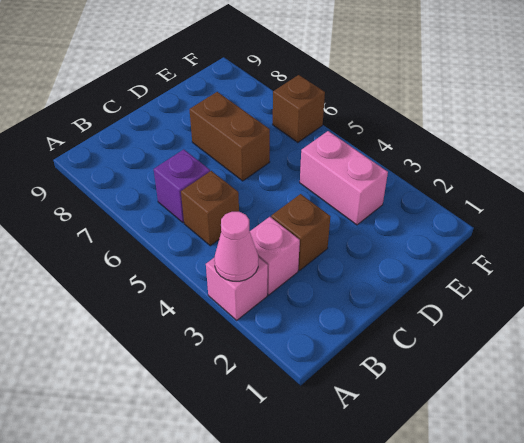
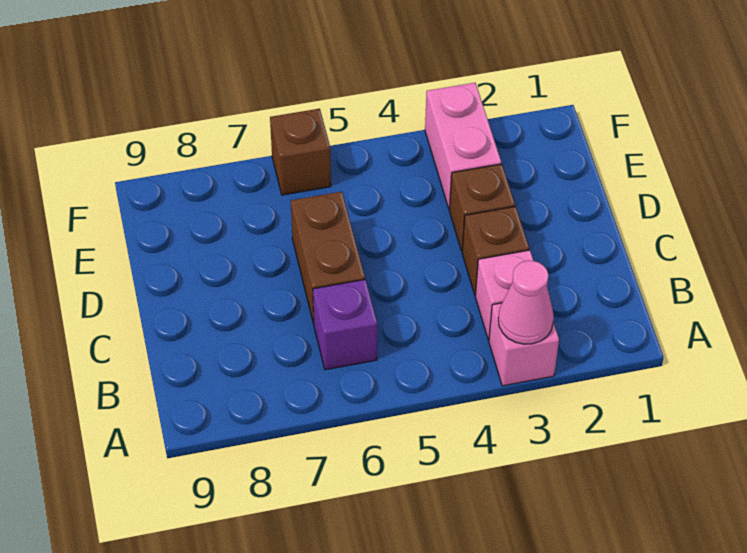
brown 1x1 brick [181,171,239,246] -> brown 1x1 brick moved to [449,164,515,251]
brown 1x2 brick [189,92,270,181] -> brown 1x2 brick turned to [291,192,365,324]
pink 1x2 brick [300,131,388,225] -> pink 1x2 brick turned to [425,83,501,210]

